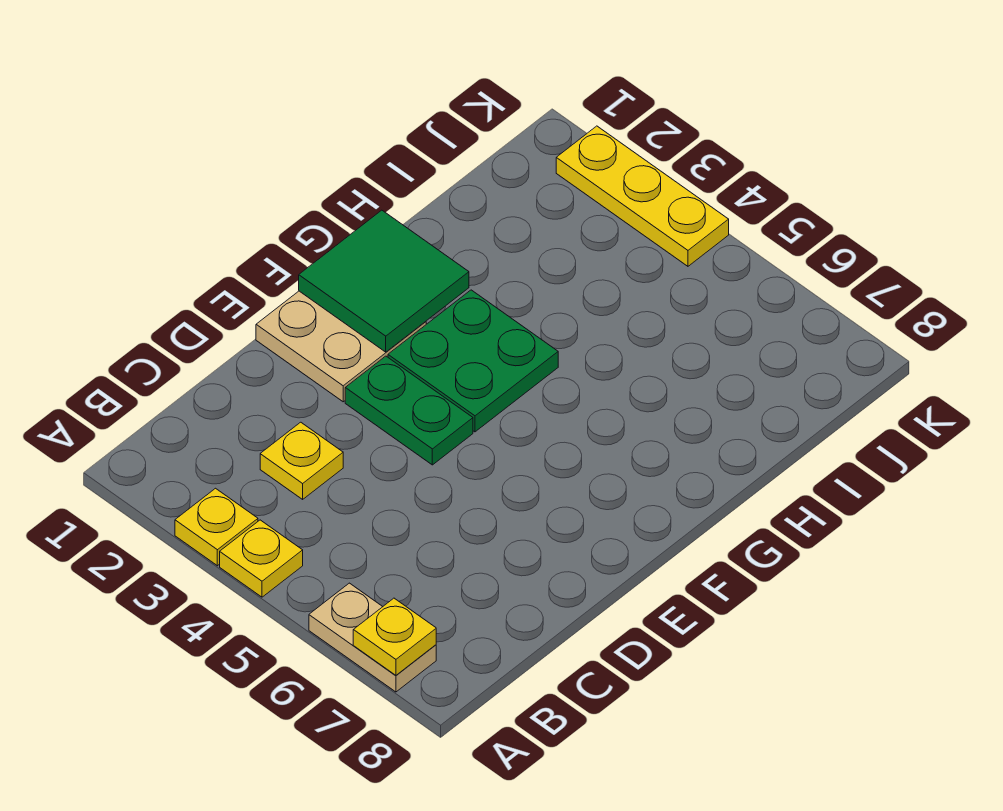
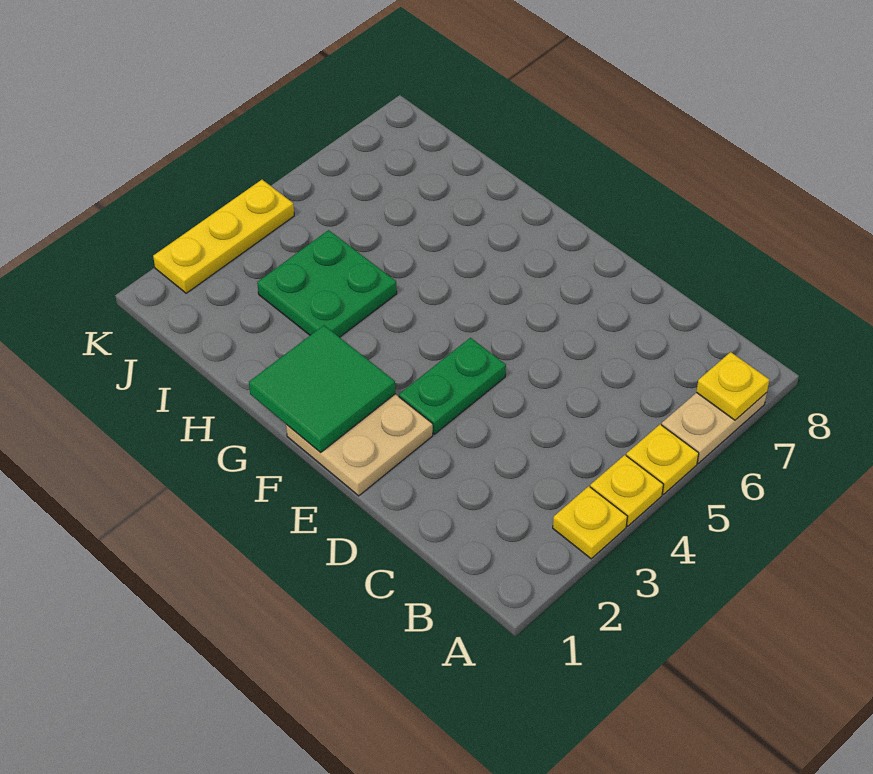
yellow 1x1 plate [260,422,343,499] -> yellow 1x1 plate moved to [626,424,699,494]
green 2x2 plate [388,290,558,432] -> green 2x2 plate moved to [257,230,397,337]

